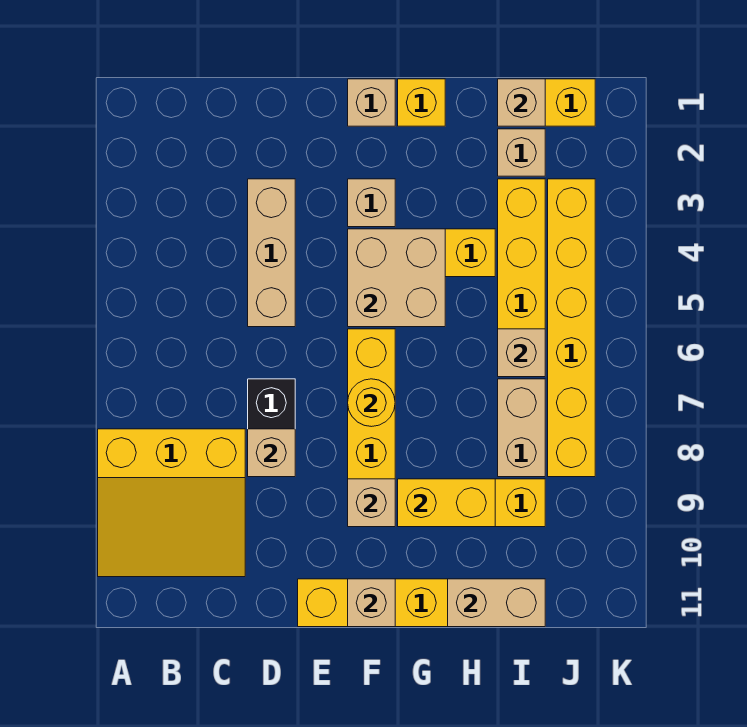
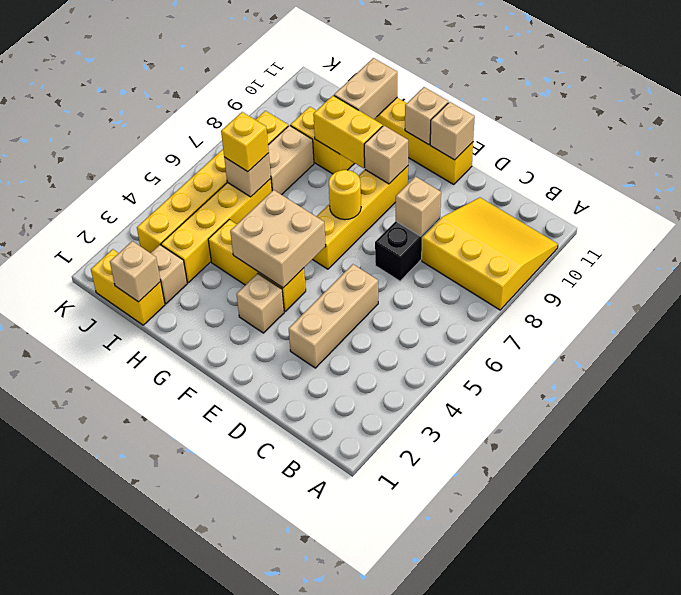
tan 1x1 brick [348,79,395,126] -> tan 1x1 brick moved to [430,102,475,160]
yellow 1x1 brick [398,79,445,126] -> yellow 1x1 brick moved to [221,112,269,172]
tan 1x2 brick [448,579,545,627] -> tan 1x2 brick turned to [334,58,397,119]

